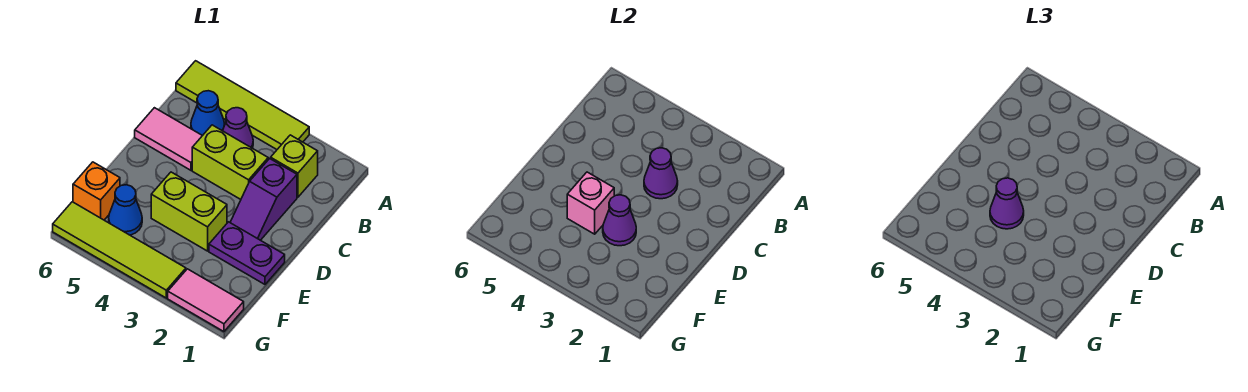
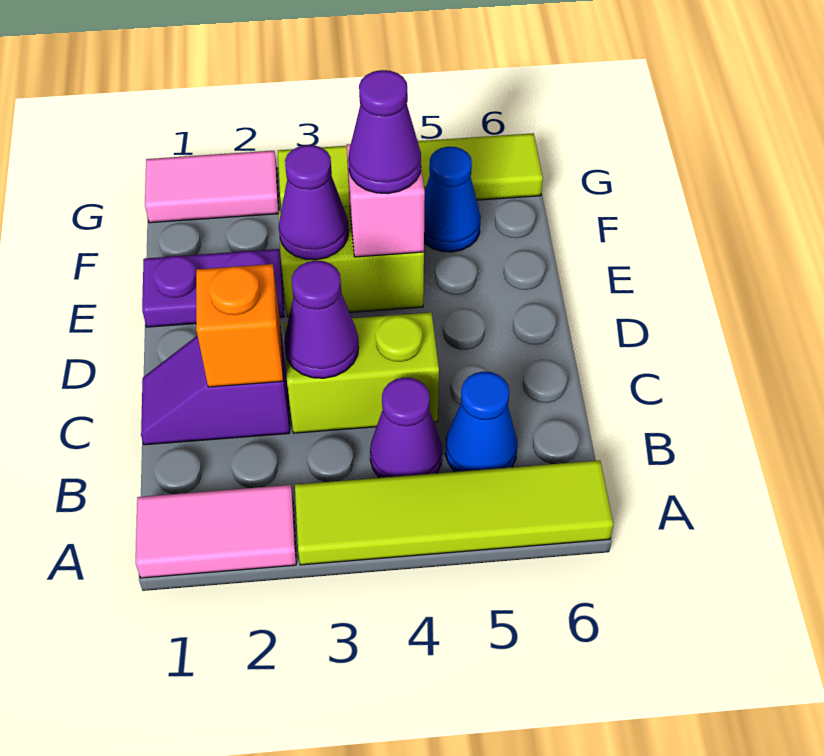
lime 1x1 brick [271,135,318,197] -> none
purple 1x2 slope [230,159,297,240] -> purple 1x2 slope turned to [141,325,290,445]
pink 1x2 tile [135,108,202,170] -> pink 1x2 tile moved to [136,485,296,578]
orange 1x1 brick [73,162,120,220] -> orange 1x1 brick moved to [196,264,283,387]

